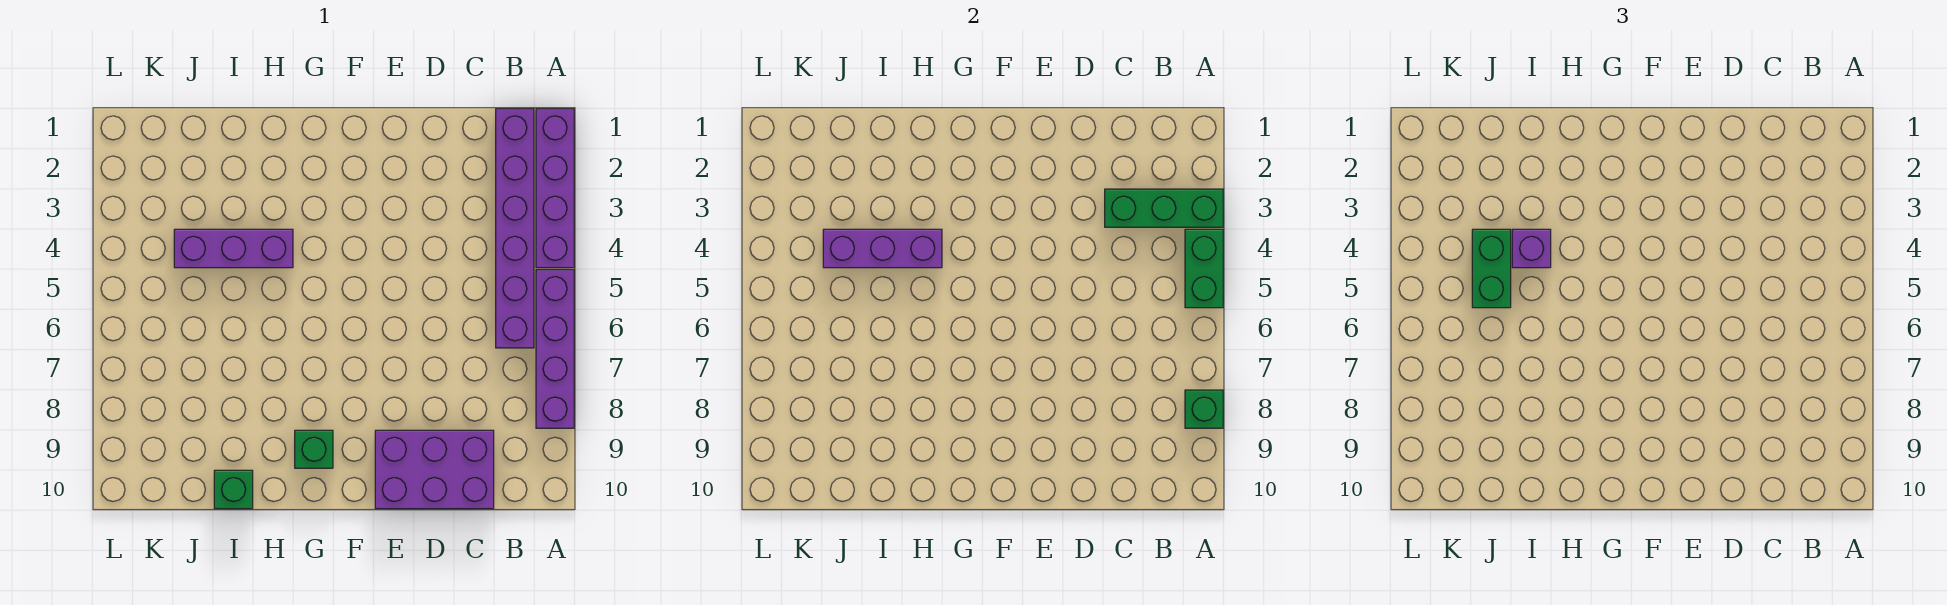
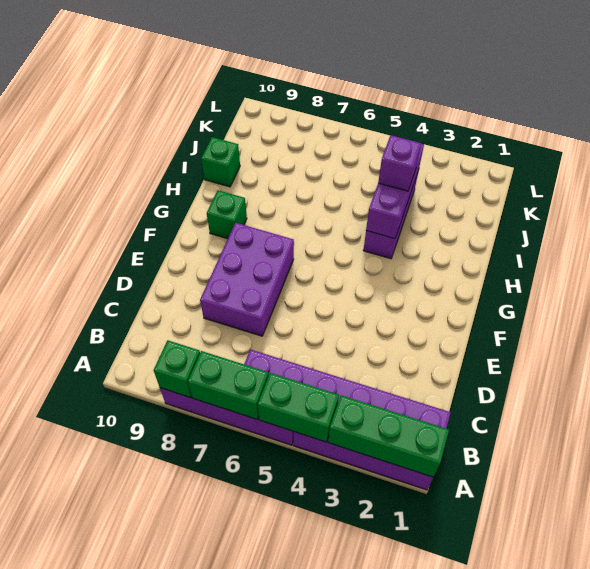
green 1x3 brick [1105,189,1223,227] -> green 1x3 brick turned to [328,395,449,477]
purple 2x3 brick [375,430,494,509] -> purple 2x3 brick moved to [200,223,294,336]
green 1x2 brick [1472,229,1511,308] -> green 1x2 brick moved to [188,351,268,420]

